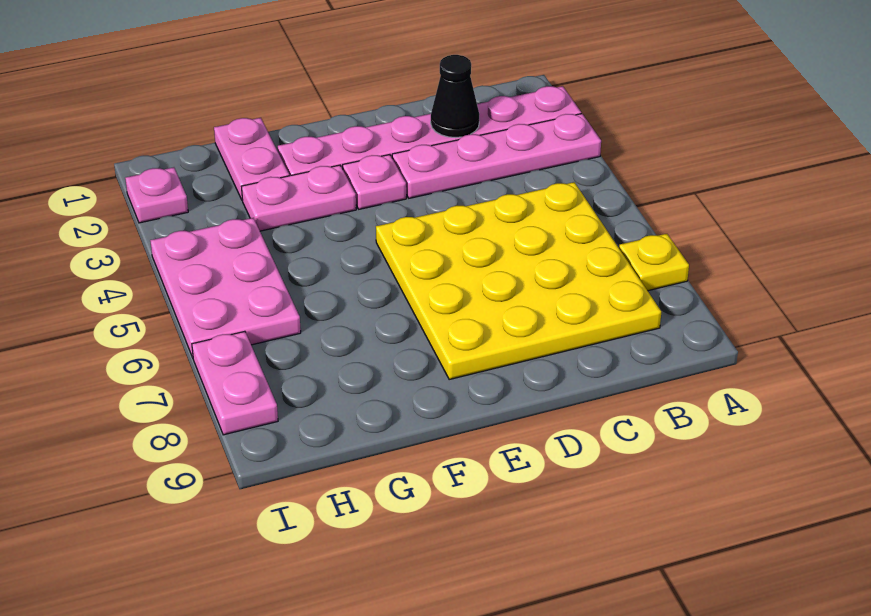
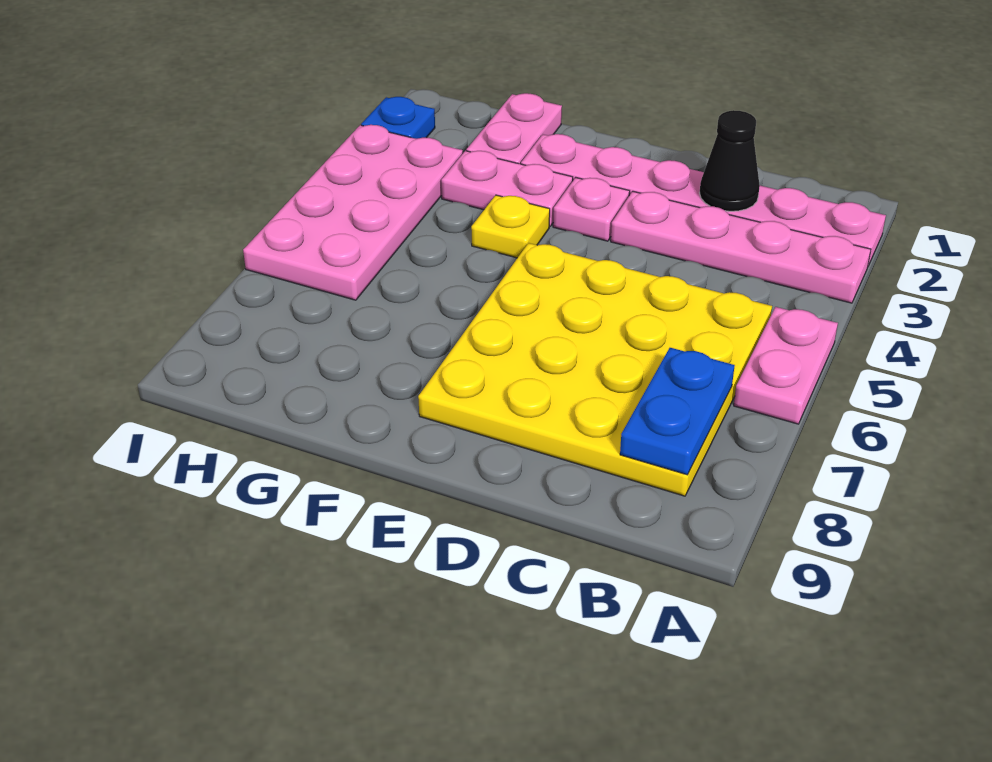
yellow 1x1 plate [619,234,689,291] -> yellow 1x1 plate moved to [471,195,550,258]
none -> blue 1x2 plate [620,348,735,475]
pink 2x3 plate [150,218,301,357] -> pink 2x4 plate [243,125,463,300]
pink 1x1 plate [125,167,188,223] -> blue 1x1 plate [361,97,435,139]
pink 1x2 plate [192,331,278,435] -> pink 1x2 plate moved to [734,307,838,424]

